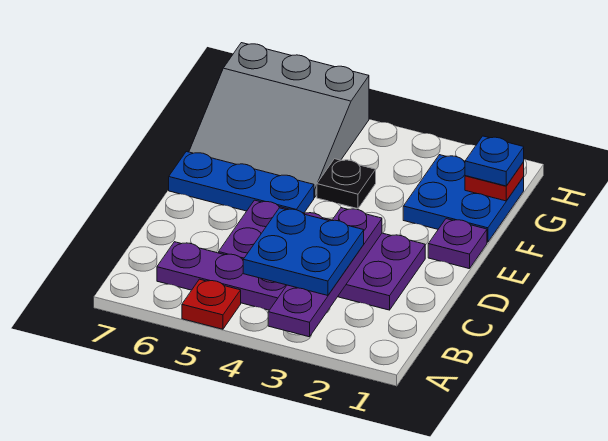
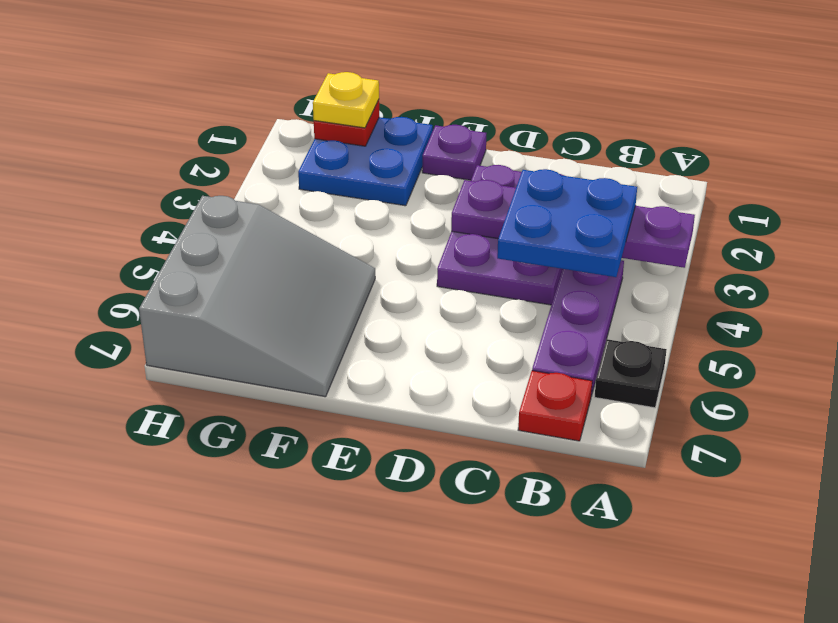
red 1x1 plate [182,279,241,329] -> red 1x1 plate moved to [518,371,592,441]
purple 2x4 plate [219,200,425,310] -> purple 2x3 plate [437,165,565,305]
blue 1x3 plate [169,152,314,213] -> none
black 1x1 plate [317,159,376,209] -> black 1x1 plate moved to [595,339,667,408]
blue 1x1 plate [465,136,524,186] -> yellow 1x1 plate [313,72,379,128]

